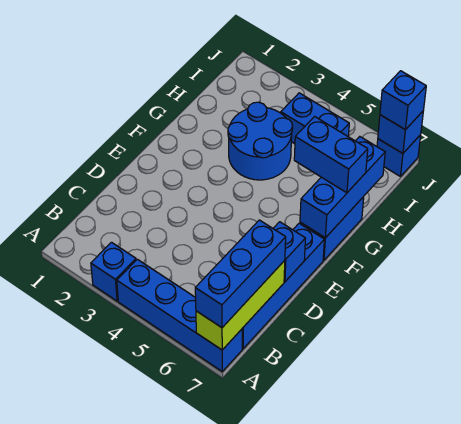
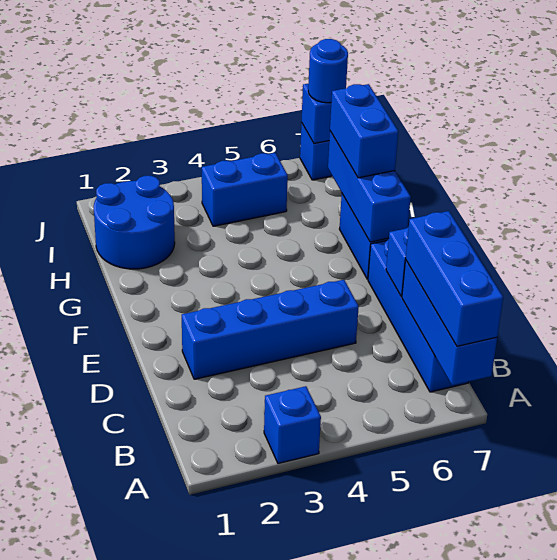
blue 1x4 brick [117,259,242,371] -> blue 1x4 brick moved to [182,280,359,379]
lime 1x3 brick [196,260,285,350] -> blue 1x3 brick [402,260,497,385]
blue 2x2 round brick [228,102,293,180] -> blue 2x2 round brick moved to [94,176,175,269]
blue 1x2 brick [294,117,368,193] -> blue 1x2 brick turned to [330,84,398,178]
blue 1x1 brick [380,71,426,130] -> blue 1x1 round brick [308,39,348,103]

